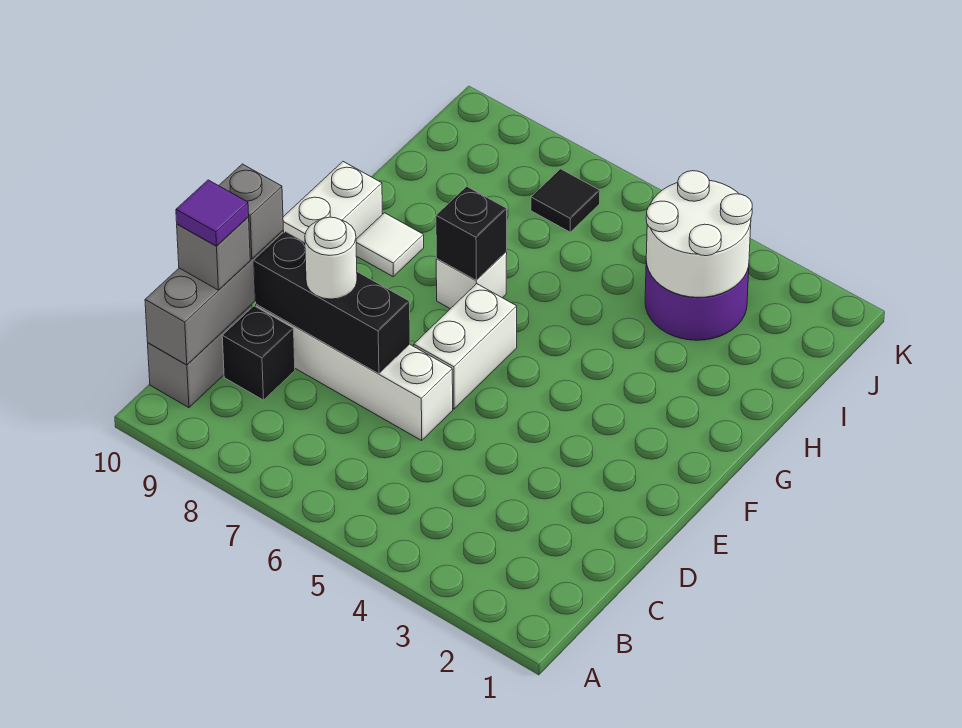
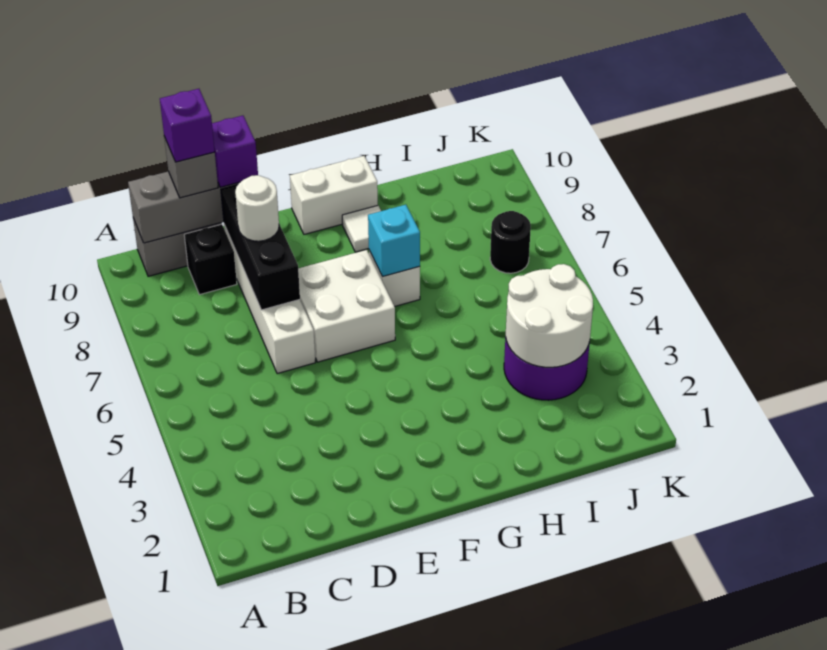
purple 1x1 tile [176,180,249,246] -> purple 1x1 brick [160,89,215,162]
grey 1x1 brick [219,164,283,259] -> purple 1x1 brick [212,116,258,187]
white 1x2 brick [414,284,517,409] -> white 2x2 brick [298,250,395,362]
black 1x1 brick [436,186,507,280] -> cyan 1x1 brick [368,205,420,277]
black 1x1 tile [531,169,600,232] -> black 1x1 round brick [490,211,531,273]

